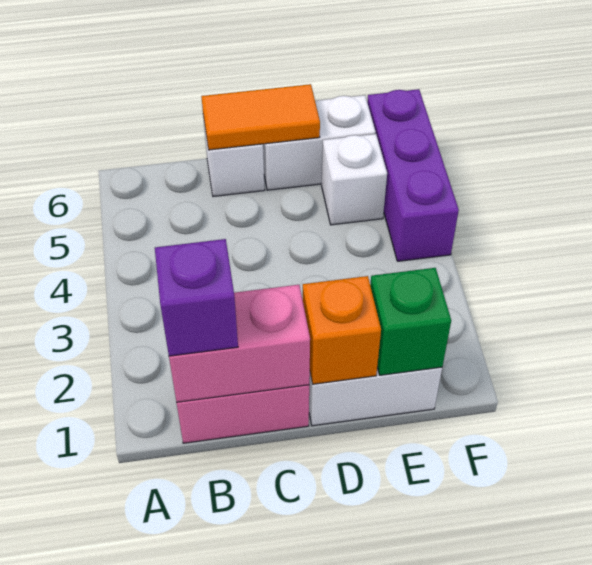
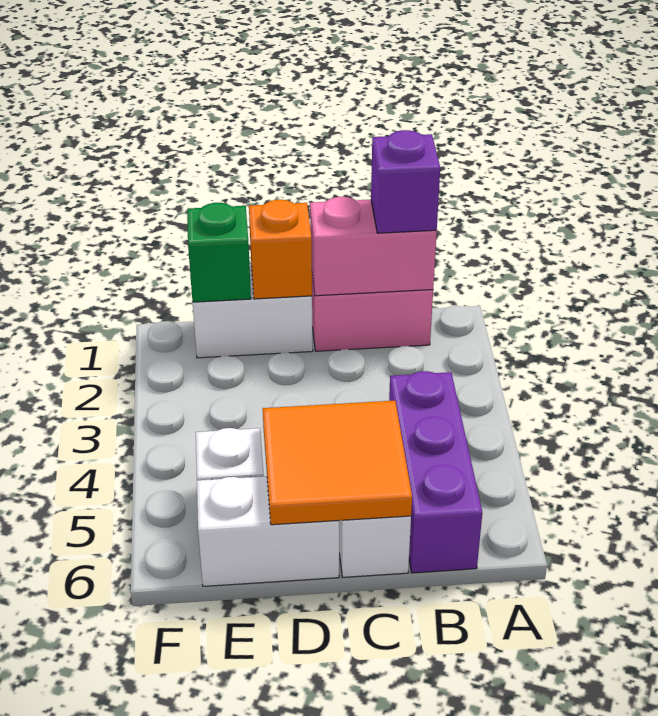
orange 1x2 tile [201,84,320,150] -> orange 2x2 tile [263,401,412,525]
purple 1x3 brick [367,89,459,261] -> purple 1x3 brick moved to [389,371,482,573]

